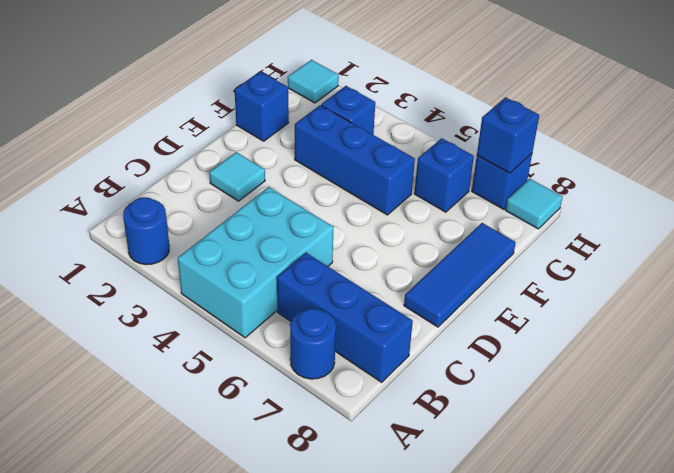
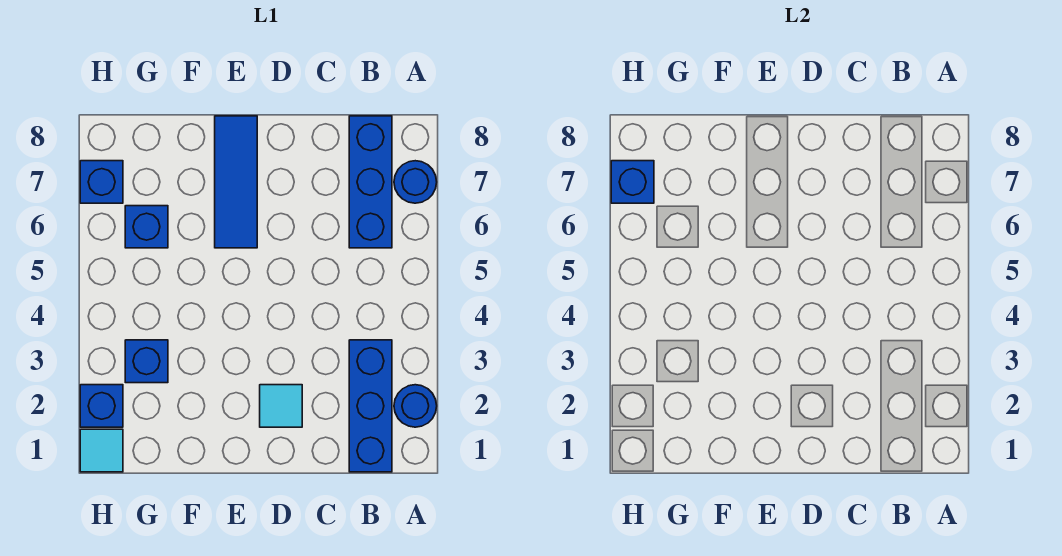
cyan 2x3 brick [178,187,333,338] -> none
blue 1x3 tile [404,223,516,327] -> blue 1x3 tile turned to [215,116,257,248]
blue 1x1 brick [235,71,289,141] -> blue 1x1 brick moved to [80,385,123,427]
blue 1x3 brick [295,105,415,215] -> blue 1x3 brick moved to [349,340,392,472]
cyan 1x1 tile [506,179,563,229] -> none

